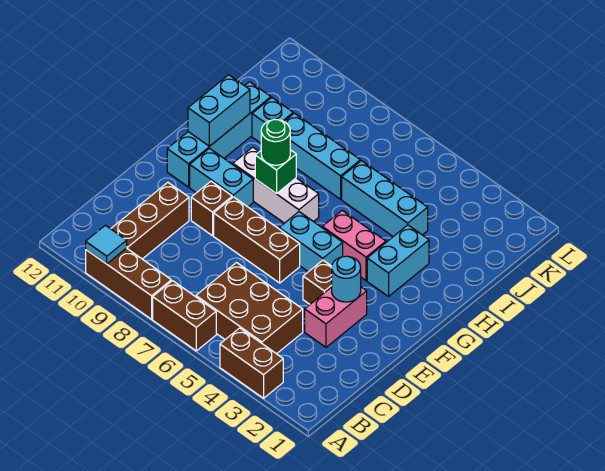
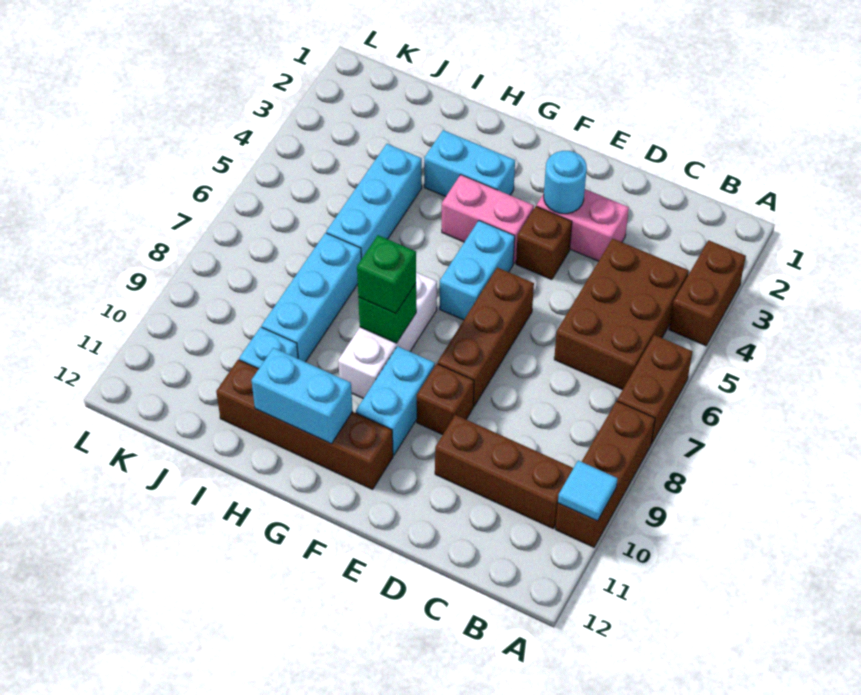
cyan 1x4 brick [167,82,271,187] -> brown 1x4 brick [216,360,393,489]
pink 1x2 brick [322,210,386,281] -> pink 1x2 brick turned to [442,175,534,263]
green 1x1 round brick [261,120,290,165] -> green 1x1 brick [357,235,416,314]

